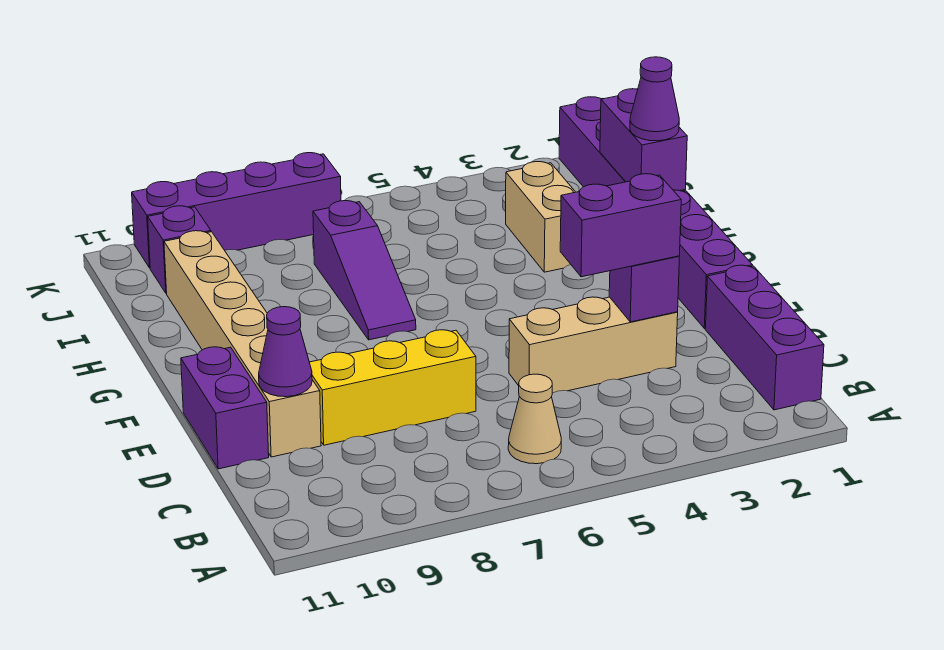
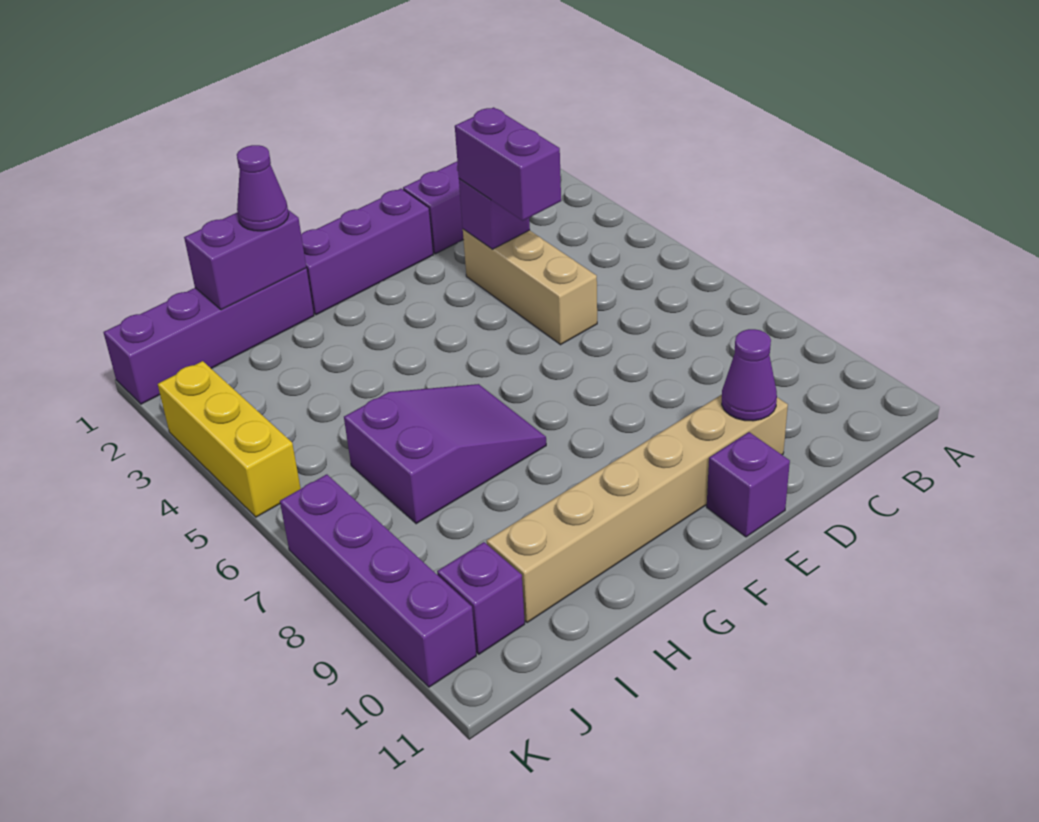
tan 1x1 cone [508,374,561,464] -> none
yellow 1x3 brick [309,330,476,445] -> yellow 1x3 brick moved to [158,361,301,517]
purple 1x2 brick [181,347,269,469] -> purple 1x1 brick [707,432,790,537]
purple 1x3 slope [313,201,416,340] -> purple 2x3 slope [344,384,546,524]
tan 1x2 brick [506,162,575,272] -> none

